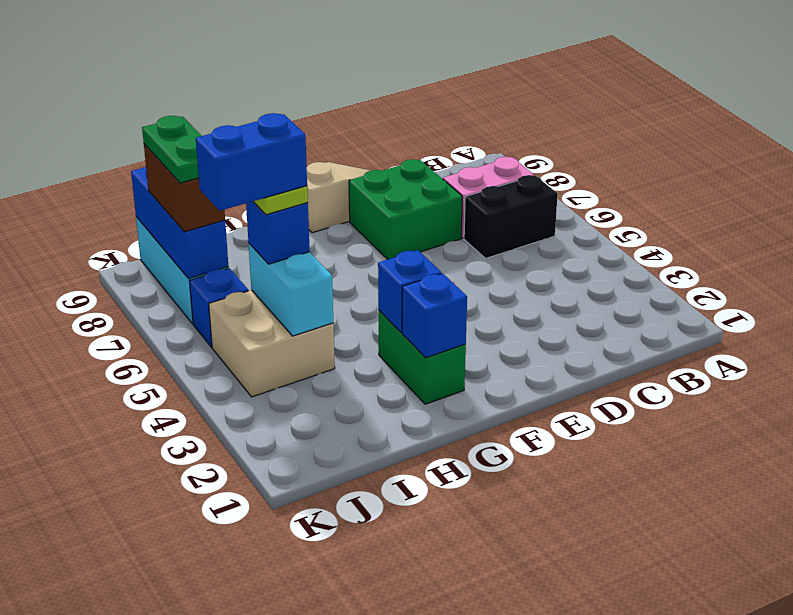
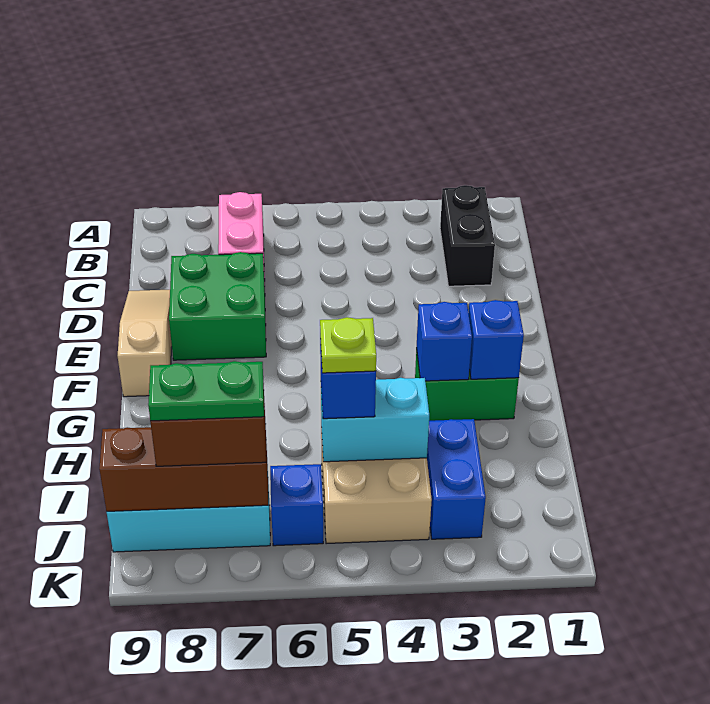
black 1x2 brick [464,175,558,258] -> black 1x2 brick moved to [440,185,495,286]
blue 1x2 brick [196,113,307,211] -> blue 1x2 brick moved to [427,419,486,539]
blue 1x3 brick [131,166,228,279] -> brown 1x3 brick [99,427,268,511]

